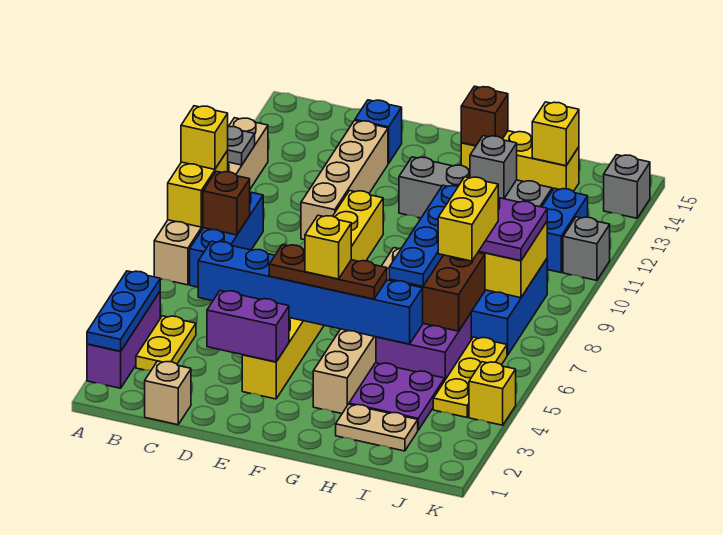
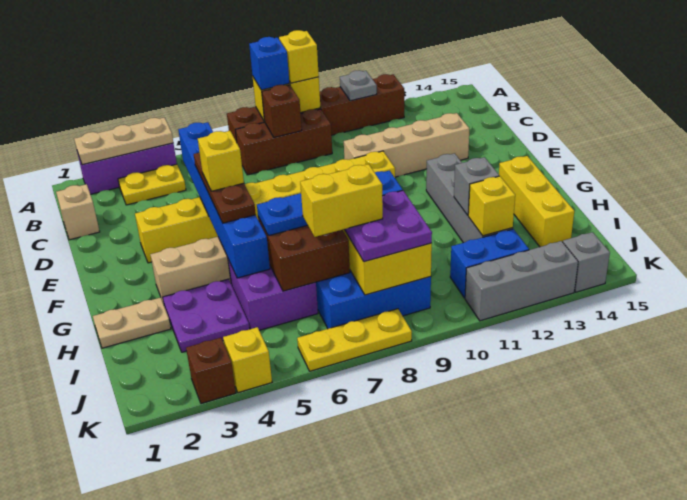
blue 1x3 plate [87,271,160,351] -> tan 1x3 plate [74,117,173,165]
tan 1x6 brick [154,118,268,285] -> brown 1x6 brick [227,74,404,142]
blue 1x3 brick [190,192,263,287] -> brown 1x3 brick [235,109,332,175]
purple 1x2 brick [207,291,289,362] -> none
blue 1x1 brick [355,100,402,164] -> blue 1x1 brick moved to [249,37,289,90]
brown 1x1 brick [461,86,508,146] -> brown 1x1 brick moved to [186,338,236,404]
tan 1x2 plate [336,404,418,451] -> tan 1x2 plate turned to [93,298,171,348]
yellow 1x1 brick [532,102,579,166] -> yellow 1x1 brick moved to [468,176,515,236]
yellow 1x3 plate [433,337,507,417] -> yellow 1x3 plate moved to [297,309,412,371]
grey 1x1 brick [563,217,610,280] -> grey 1x3 brick [465,241,578,321]

